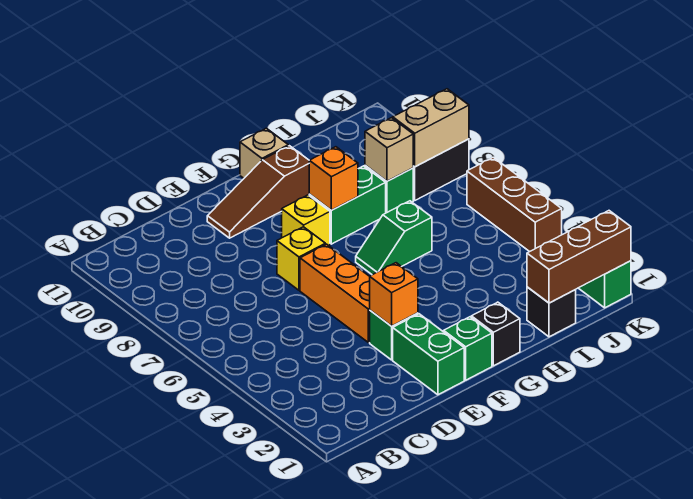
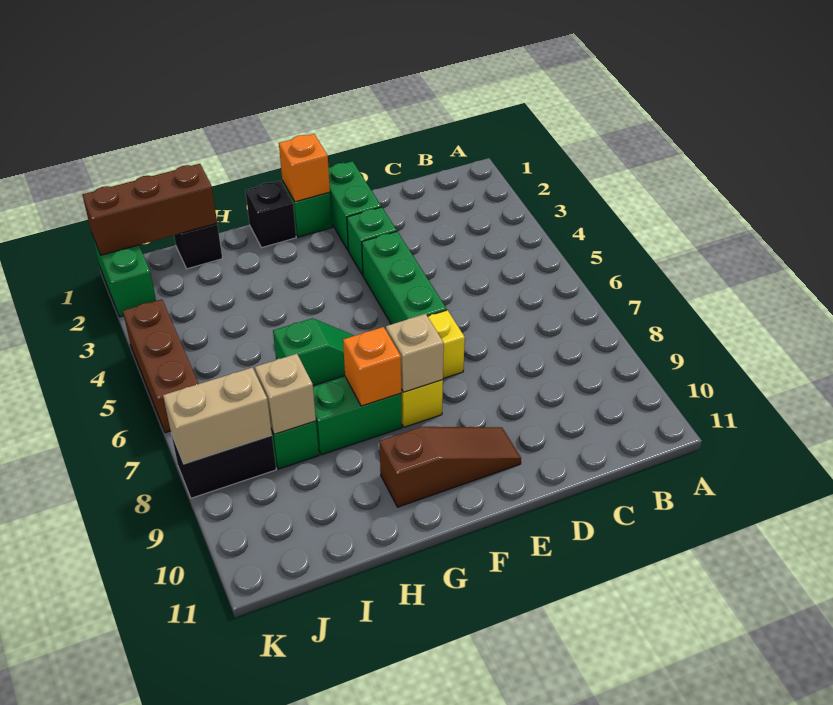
orange 1x1 brick [370,263,418,326] -> orange 1x1 brick moved to [279,134,330,202]
orange 1x3 brick [300,244,370,343] -> green 1x3 brick [362,231,447,324]
tan 1x1 brick [240,128,288,178] -> tan 1x1 brick moved to [386,314,444,392]

